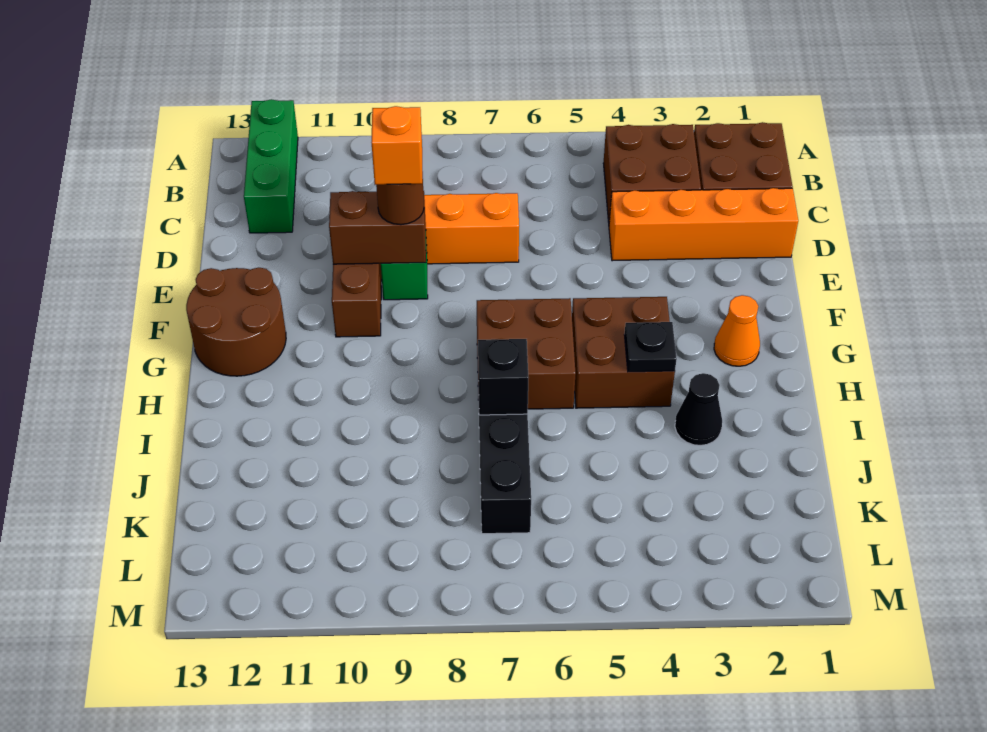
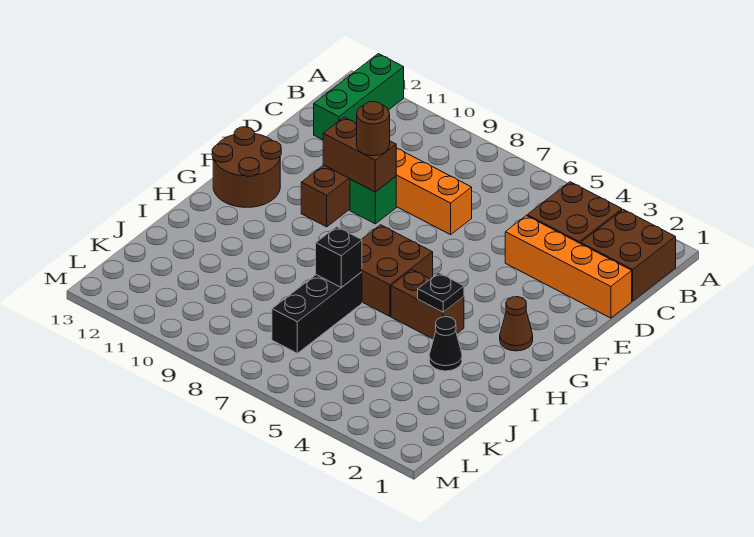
orange 1x1 brick [371,106,422,185] -> none
orange 1x1 cone [714,295,760,366] -> brown 1x1 cone [500,297,533,351]
brown 2x2 brick [572,297,675,408] -> brown 1x2 brick [391,270,464,339]

